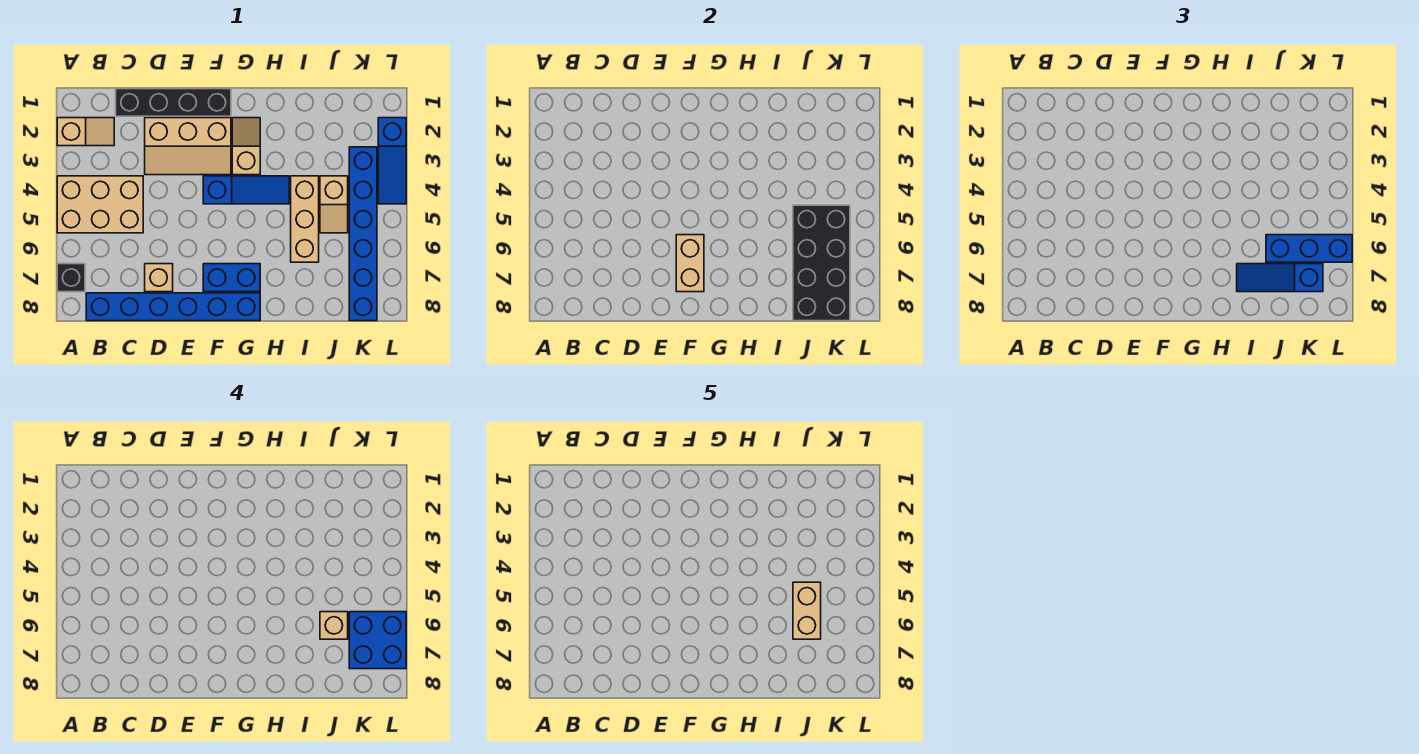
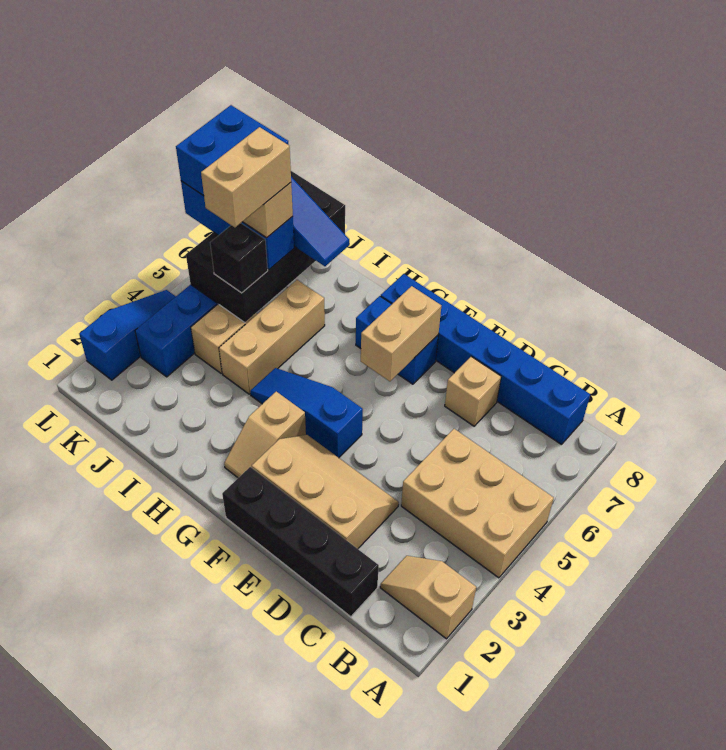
black 1x1 brick [57,264,85,292] -> black 1x1 brick moved to [210,223,268,293]

